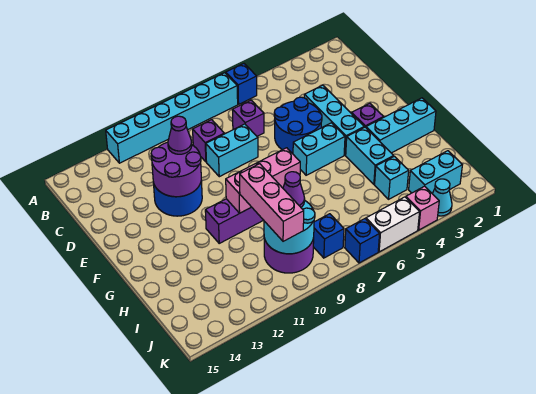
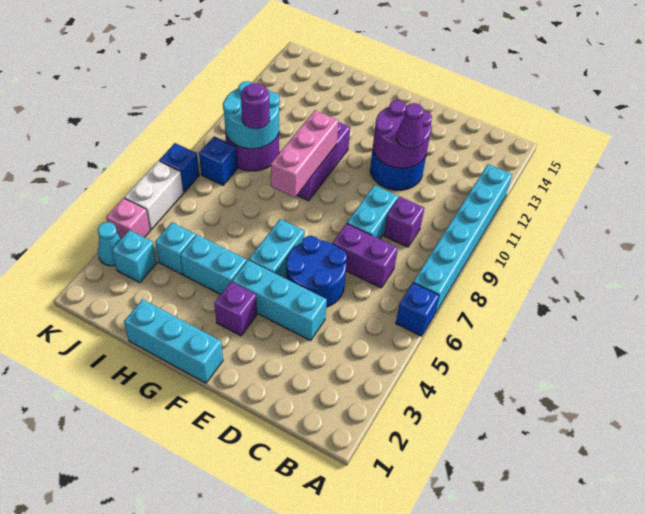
purple 1x1 brick [232,100,264,136] -> purple 1x2 brick [332,223,398,288]
cyan 1x3 brick [366,98,436,153] -> cyan 1x3 brick turned to [124,299,223,383]
pink 1x3 brick [240,164,304,241] -> none
purple 1x1 cone [283,172,305,207] -> purple 1x1 round brick [241,83,270,129]
cyan 1x2 brick [409,151,462,193] -> cyan 1x1 brick [112,230,157,283]

